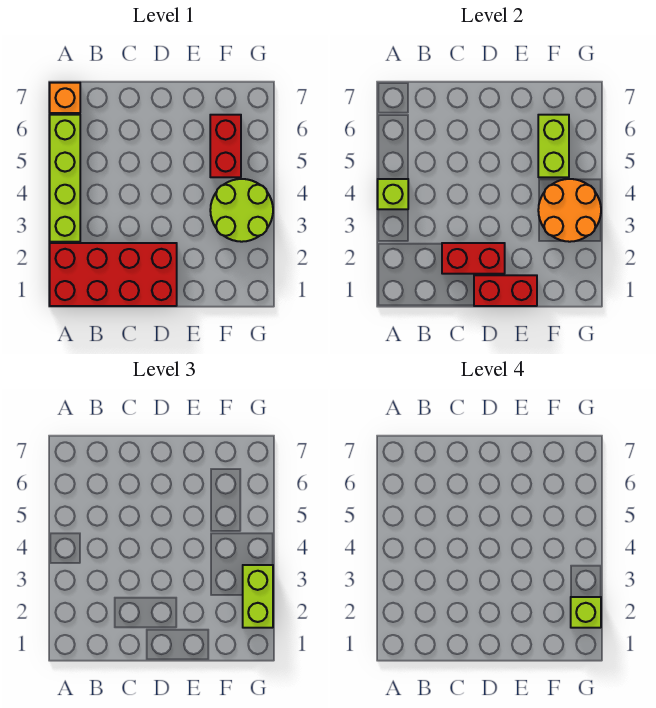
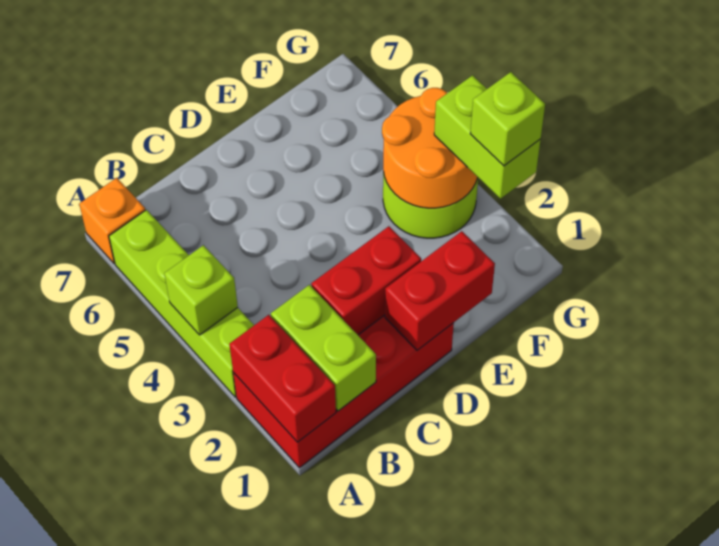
red 1x2 brick [210,115,241,177] -> red 1x2 brick moved to [229,315,336,442]
lime 1x2 brick [538,115,569,177] -> lime 1x2 brick moved to [271,285,376,411]

